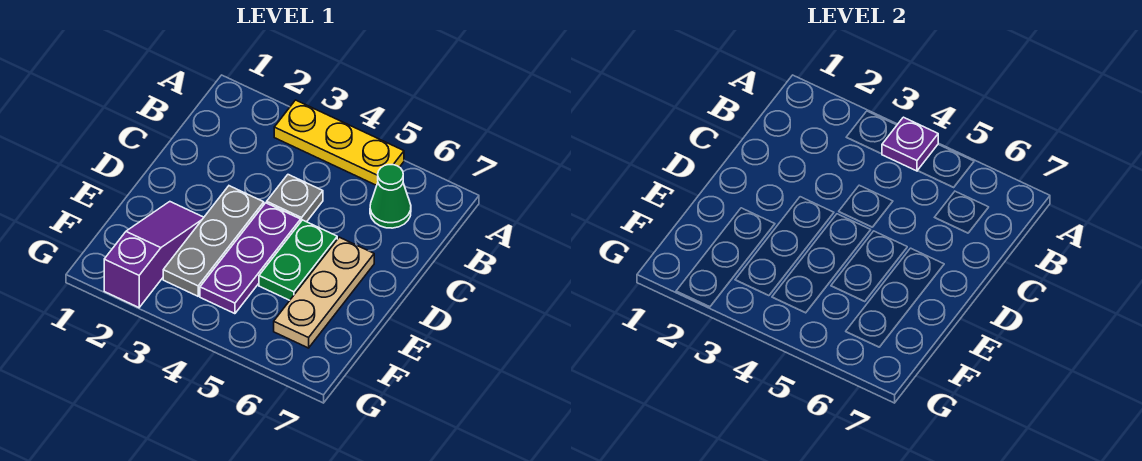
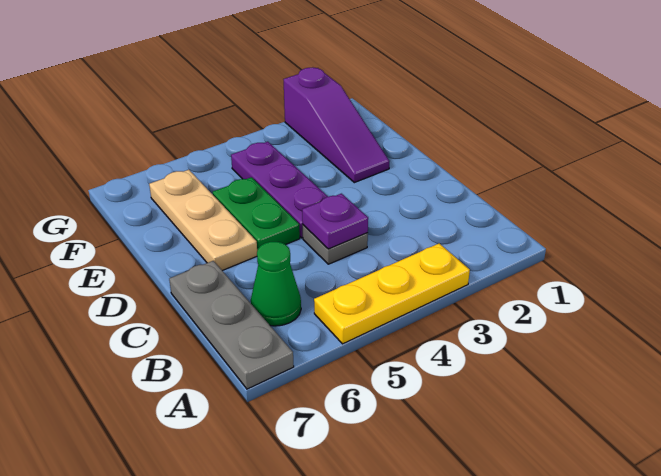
purple 1x1 plate [882,117,938,171] -> purple 1x1 plate moved to [302,194,368,249]
grey 1x3 plate [163,186,264,296] -> grey 1x3 plate moved to [169,261,294,389]

